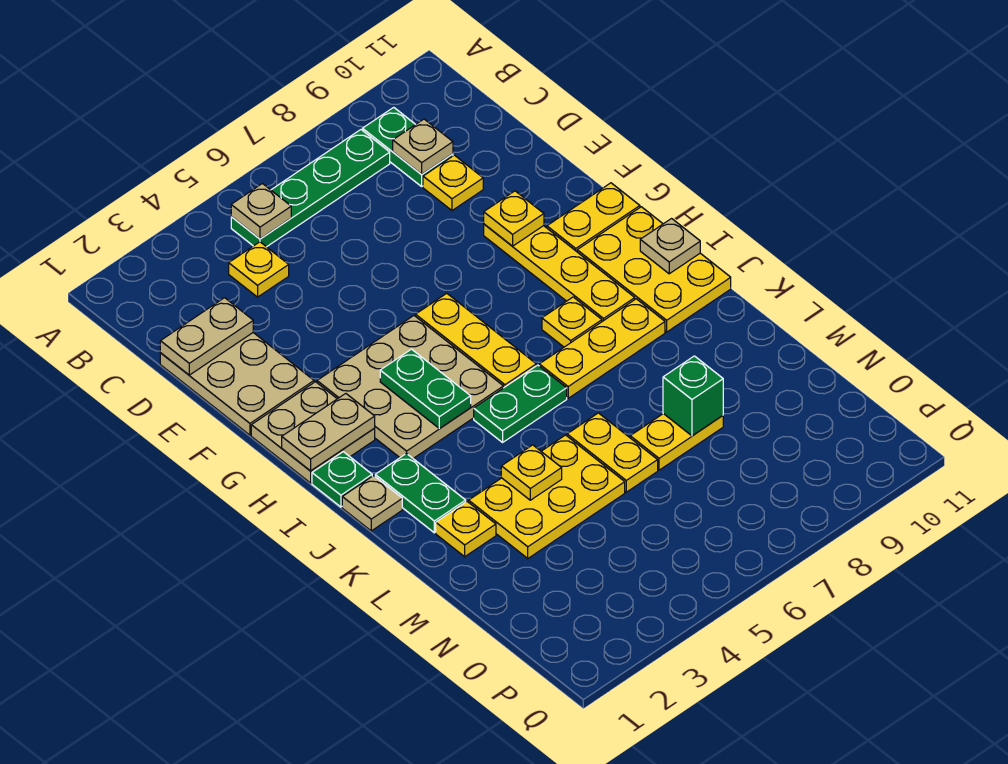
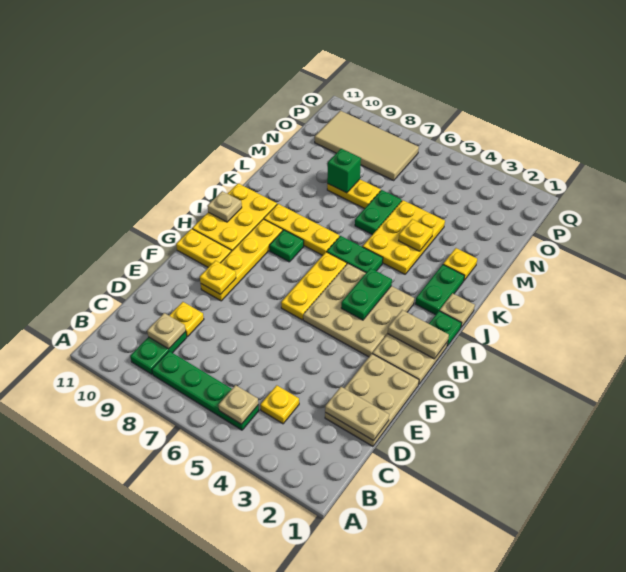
yellow 1x1 plate [542,297,602,347] -> green 1x1 plate [269,230,304,262]
yellow 2x3 plate [469,435,625,558] -> yellow 2x3 plate turned to [363,200,445,274]
yellow 1x2 plate [567,413,658,492] -> green 1x2 plate [355,190,402,235]
none -> tan 2x4 tile [315,111,419,180]

